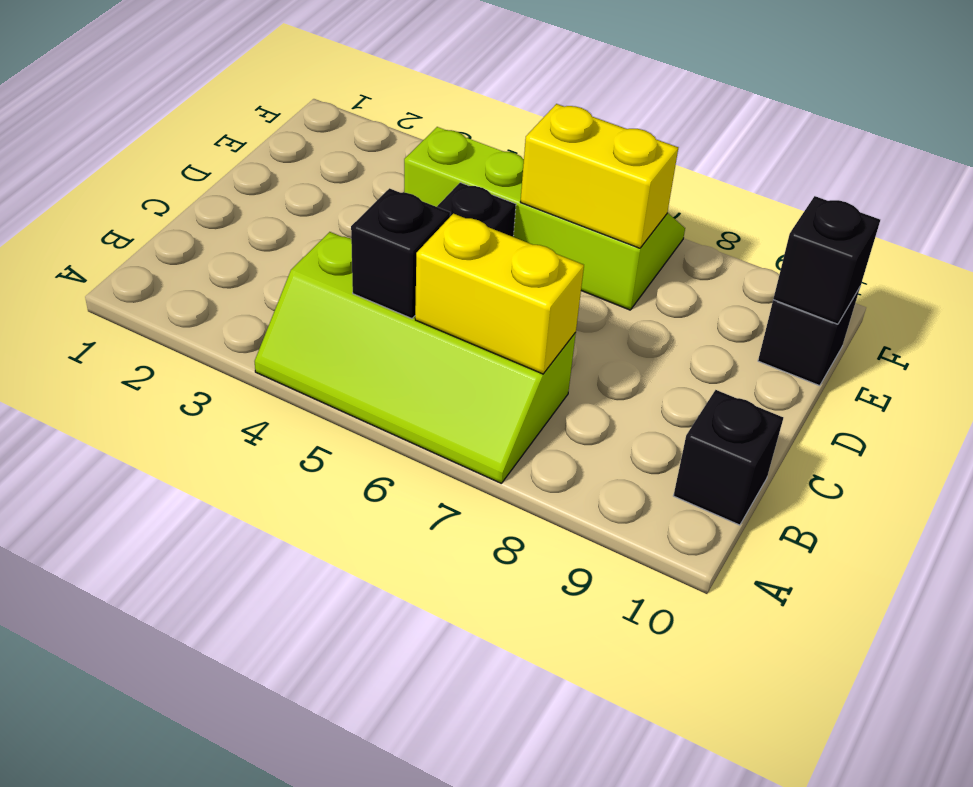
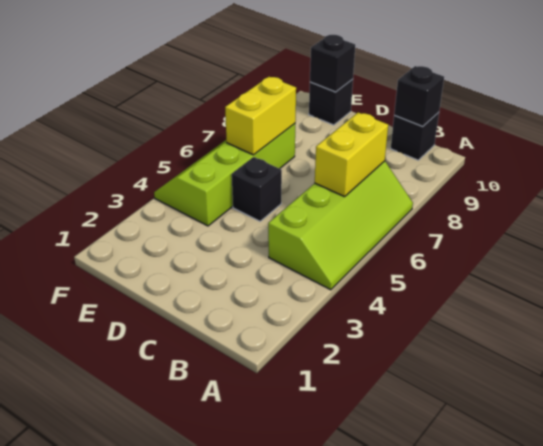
black 1x1 brick [351,188,450,319] -> black 1x1 brick moved to [394,66,444,126]

